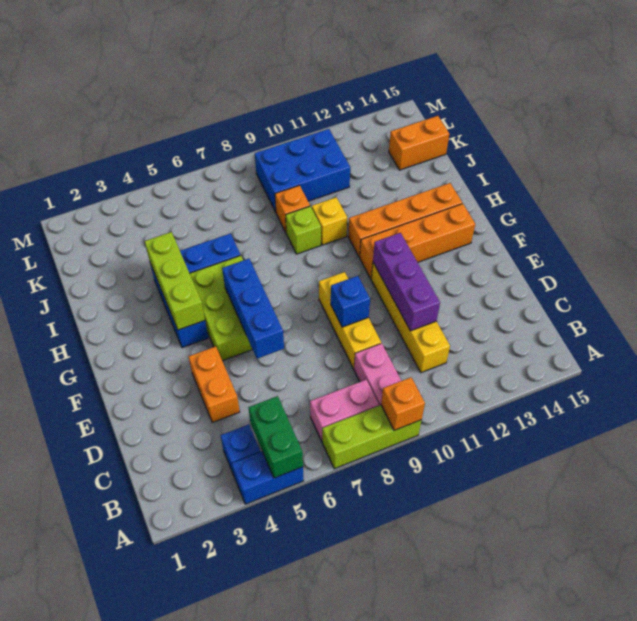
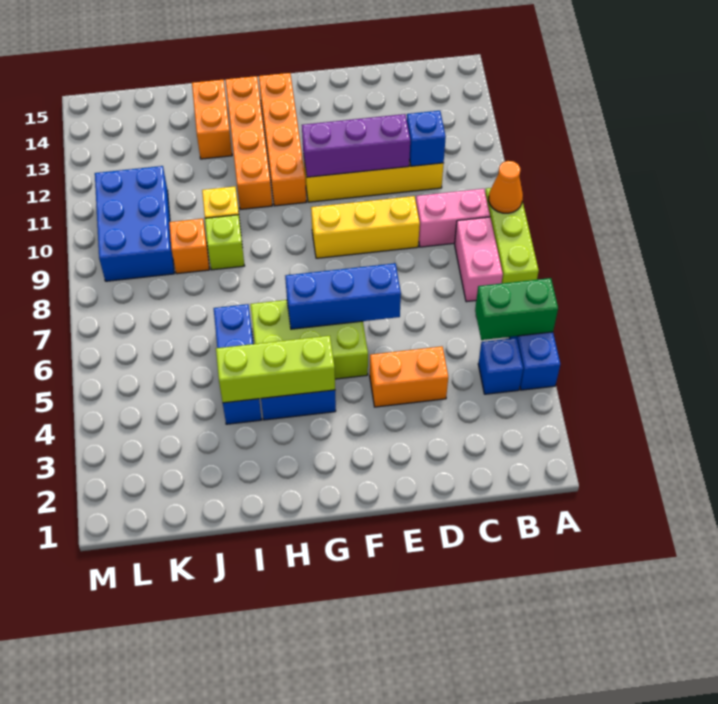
orange 1x1 brick [381,377,425,430] -> orange 1x1 cone [489,161,523,213]
blue 1x1 brick [331,276,370,327] -> blue 1x1 brick moved to [407,111,446,166]
orange 1x2 brick [389,116,449,170] -> orange 1x2 brick moved to [192,80,232,159]

